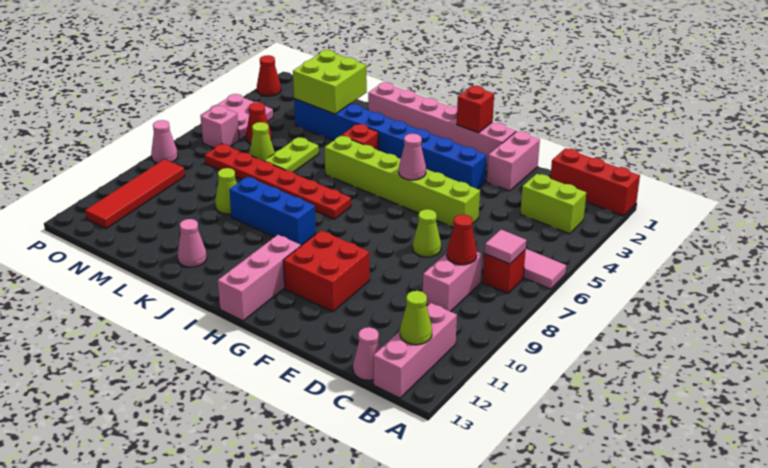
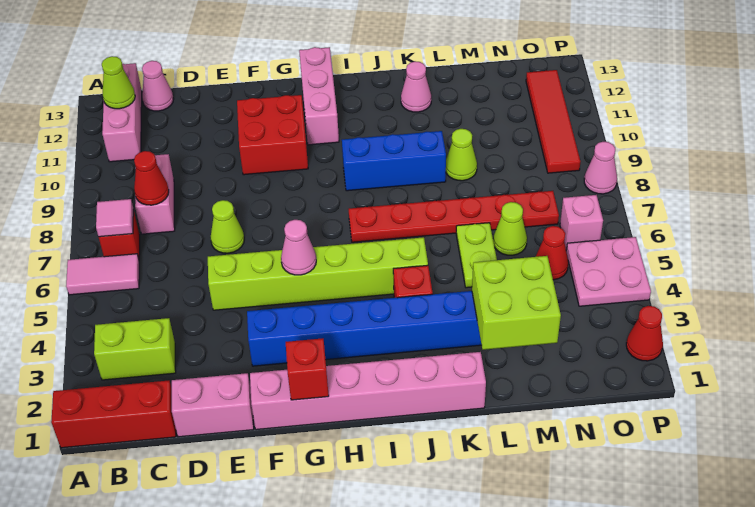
pink 1x2 brick [487,131,540,191] -> pink 1x2 brick turned to [172,373,254,437]

